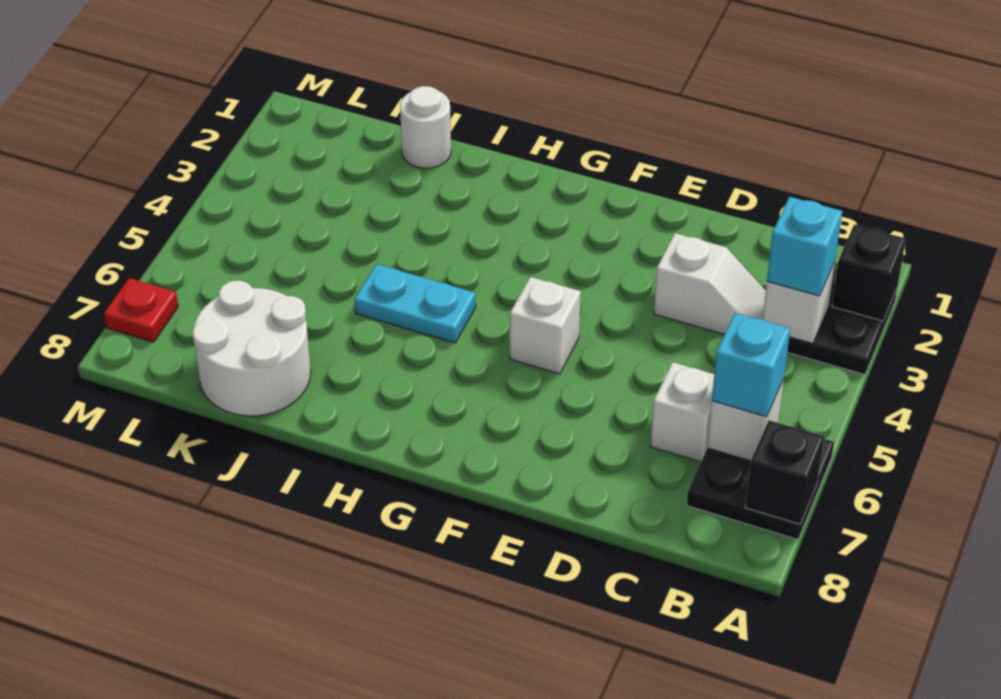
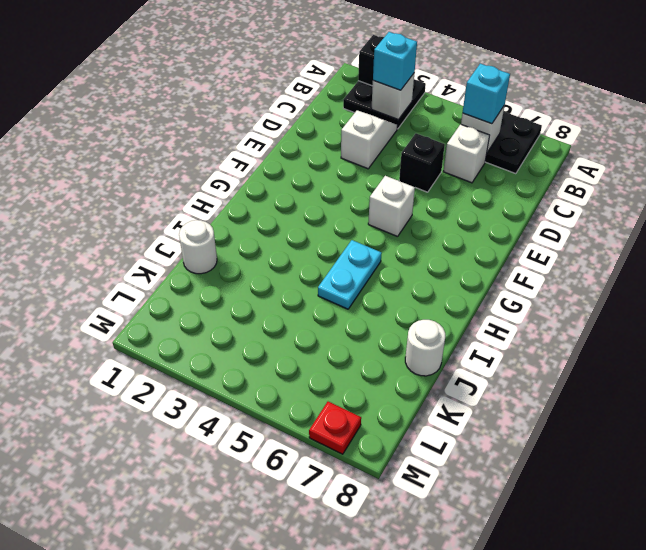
black 1x1 brick [745,420,824,524] -> black 1x1 brick moved to [399,133,445,192]
white 2x2 round brick [193,281,311,416] -> white 1x1 round brick [405,320,445,376]

